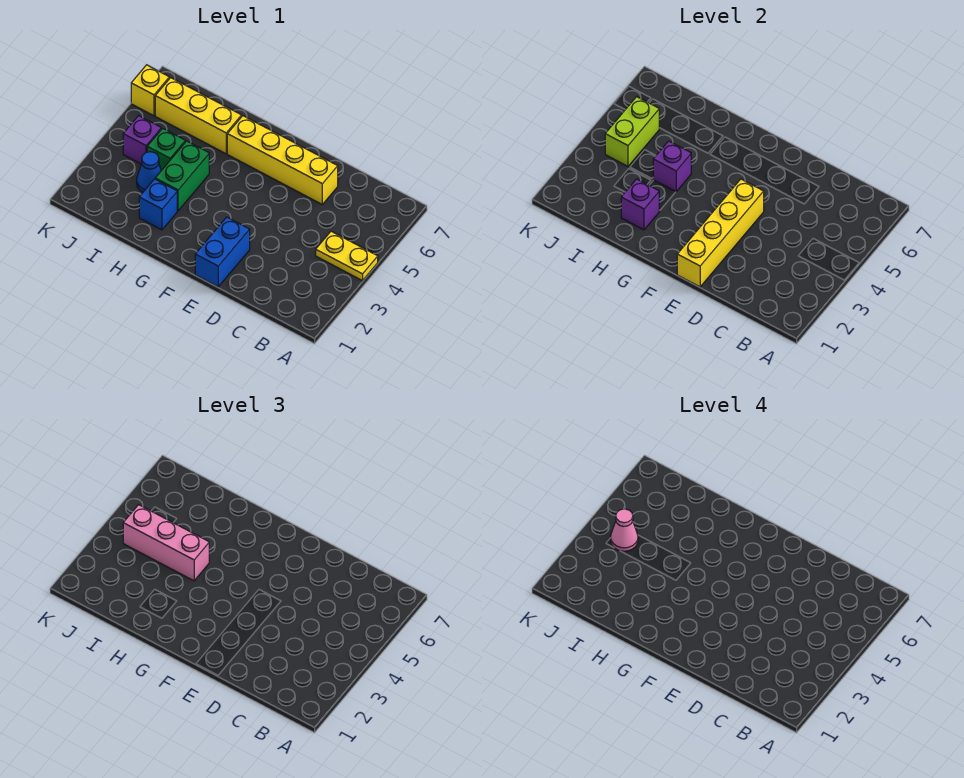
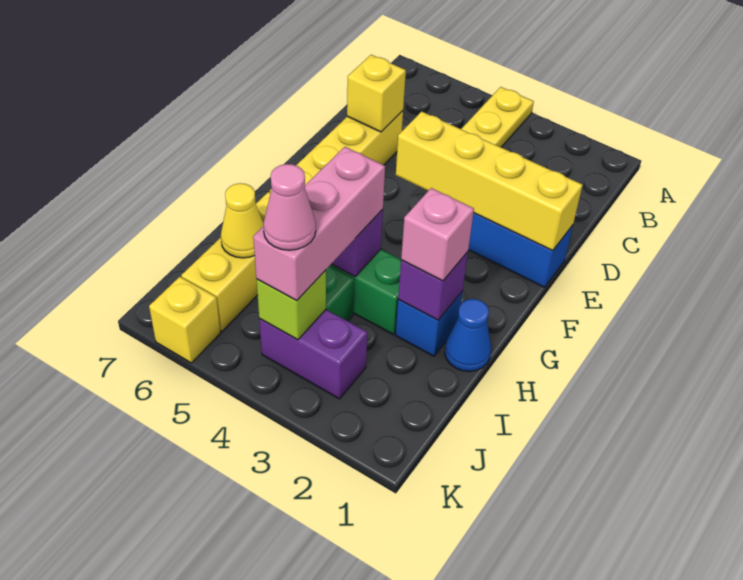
none -> yellow 1x1 brick [347,55,406,132]
none -> pink 1x1 brick [401,188,474,281]
blue 1x1 cone [137,152,161,192] -> blue 1x1 cone moved to [445,299,491,372]
none -> yellow 1x1 cone [221,183,263,258]
purple 1x1 brick [123,116,161,164] -> purple 1x2 brick [259,310,367,399]
lime 1x2 brick [605,97,659,166] -> lime 1x1 brick [256,270,326,340]

